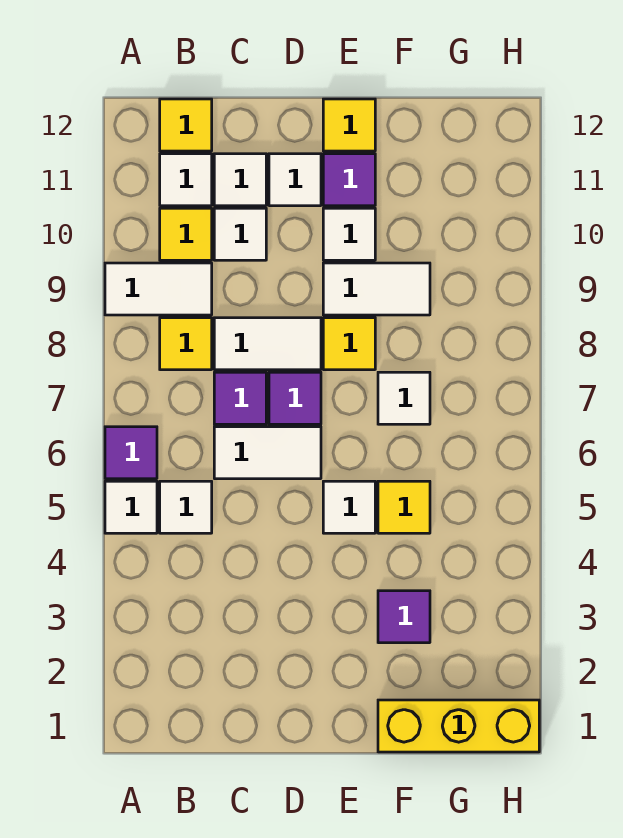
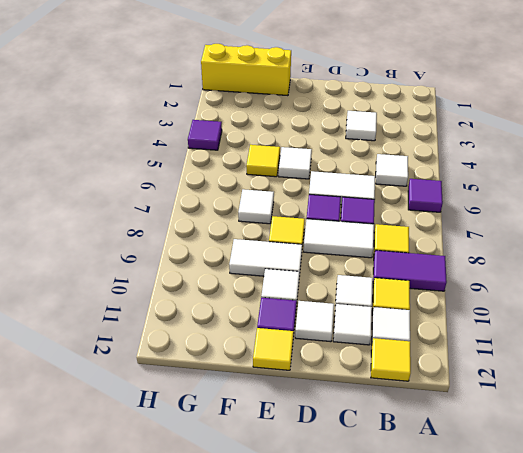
white 1x1 tile [105,481,157,533] -> white 1x1 tile moved to [346,111,377,141]
white 1x2 tile [105,263,212,315] -> purple 1x2 tile [373,250,447,291]
purple 1x1 tile [378,591,430,643] -> purple 1x1 tile moved to [188,120,222,150]

